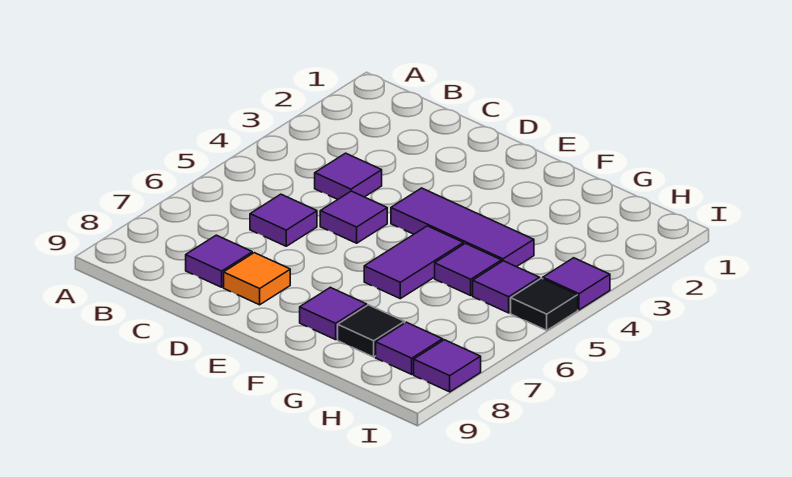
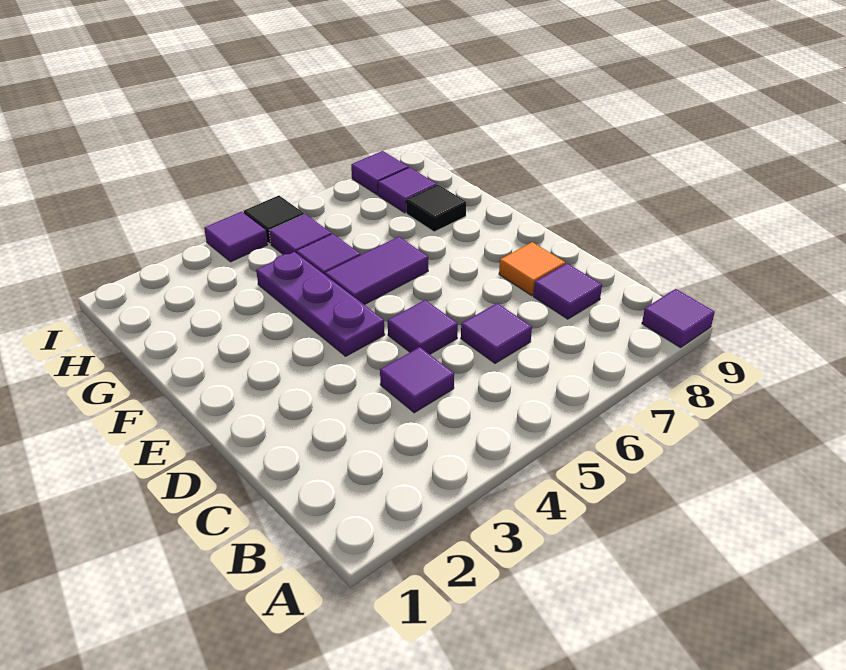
purple 1x3 tile [391,188,534,267] -> purple 1x3 plate [256,252,385,356]
purple 1x1 tile [300,287,367,340] -> purple 1x1 tile moved to [642,289,715,348]

